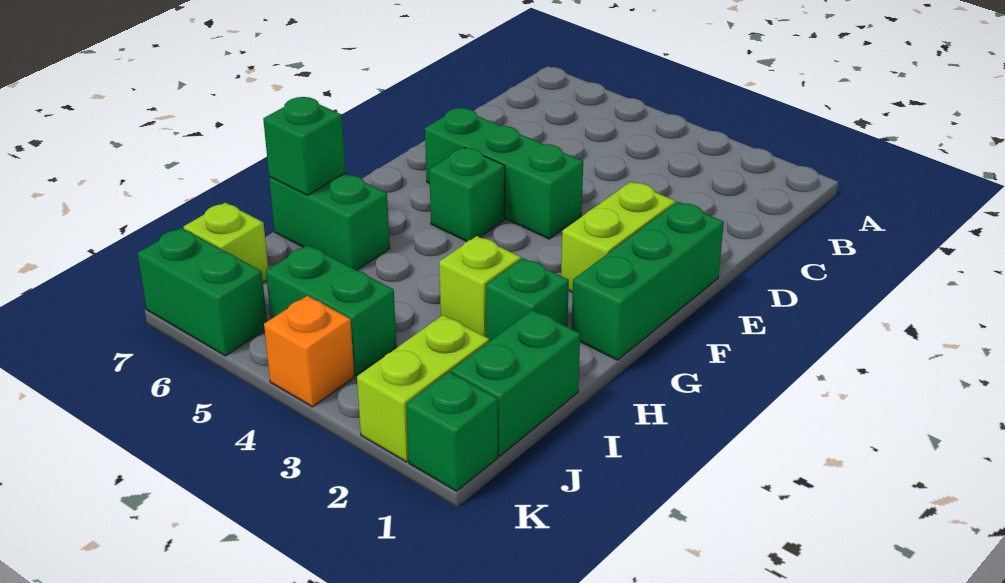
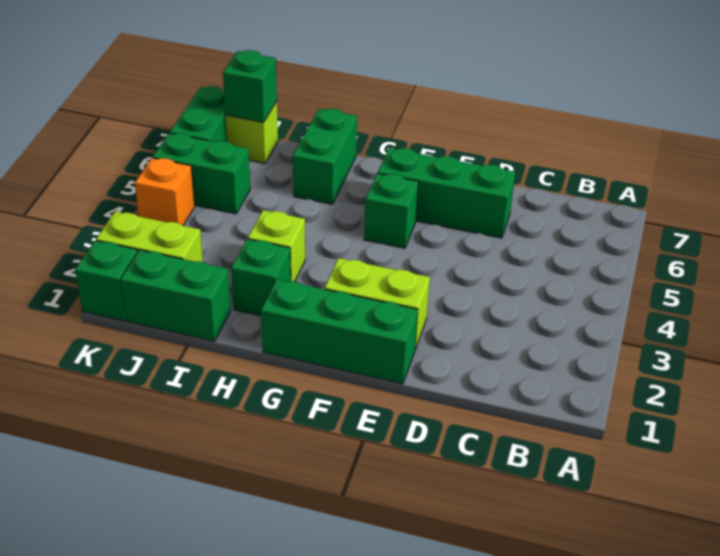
green 1x3 brick [425,108,583,239] -> green 1x3 brick turned to [378,148,515,238]
green 1x1 brick [263,97,346,195] -> green 1x1 brick moved to [223,50,277,122]
green 1x2 brick [266,245,397,376] -> green 1x2 brick turned to [153,133,250,214]

